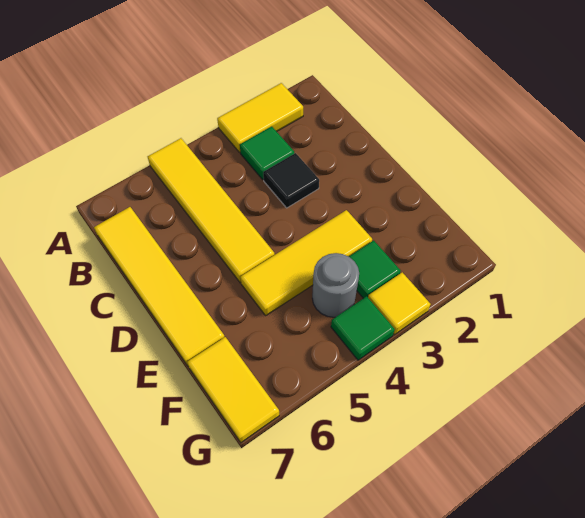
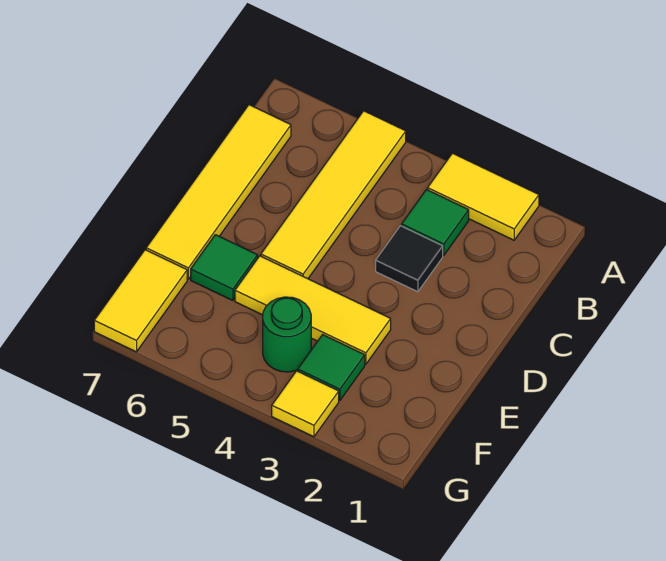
grey 1x1 round brick [312,253,359,317] -> green 1x1 round brick [263,297,311,372]
green 1x1 tile [331,296,395,360] -> green 1x1 tile moved to [191,235,258,301]

